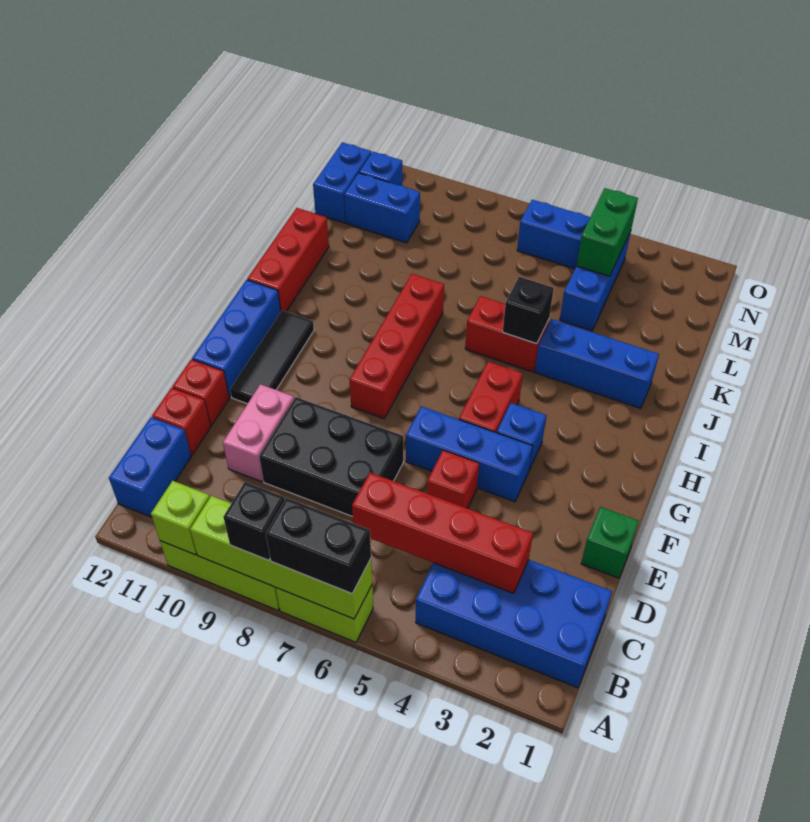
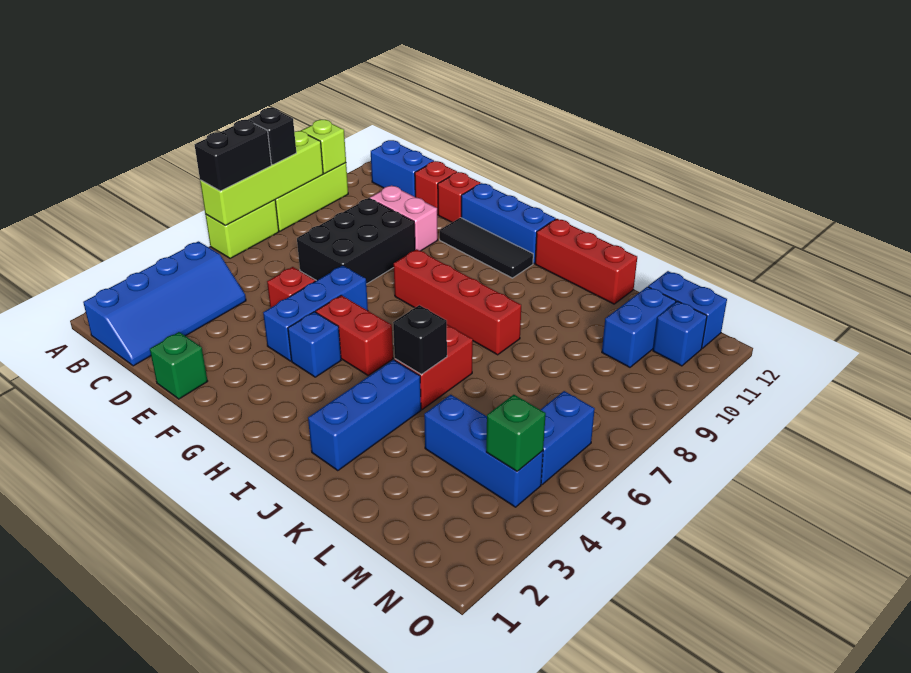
blue 2x4 brick [416,560,612,688] -> blue 2x4 slope [83,241,246,366]
red 1x4 brick [352,473,533,594] -> none
green 1x2 brick [576,188,638,276] -> green 1x1 brick [486,395,546,471]

